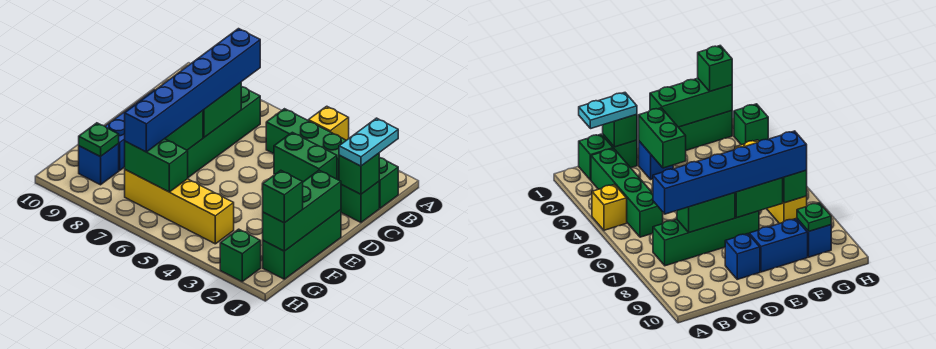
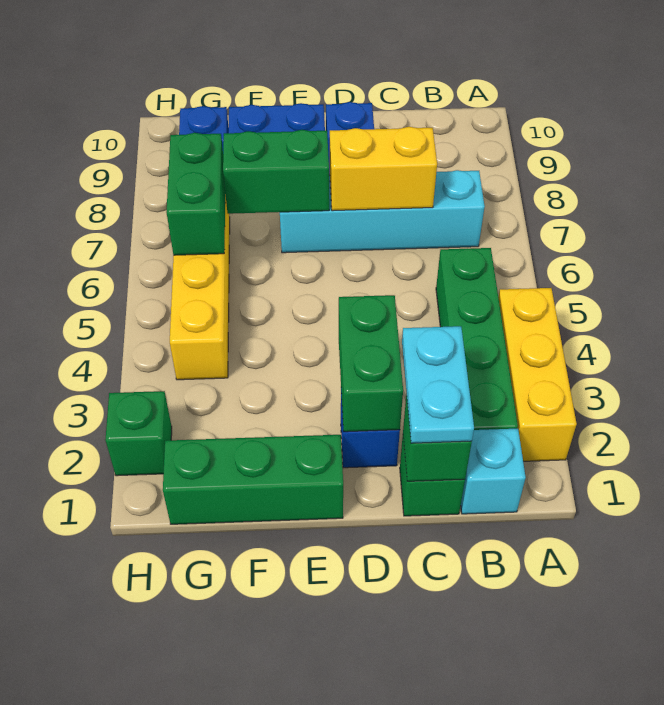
yellow 1x1 brick [308,106,349,140] -> yellow 1x3 brick [498,288,577,461]
green 1x1 brick [379,158,398,208] -> cyan 1x1 brick [461,429,526,514]
cyan 1x2 plate [339,118,398,166] -> cyan 1x2 plate turned to [402,326,474,443]
green 1x4 brick [187,87,260,177] -> cyan 1x4 brick [280,170,485,253]
blue 1x6 brick [125,29,260,152] -> none
green 1x2 brick [203,82,241,138] -> yellow 1x2 brick [330,127,437,211]
green 1x3 brick [263,170,341,251] -> none
green 1x1 brick [262,170,303,223] -> none
green 1x1 plate [79,123,119,157] -> none

